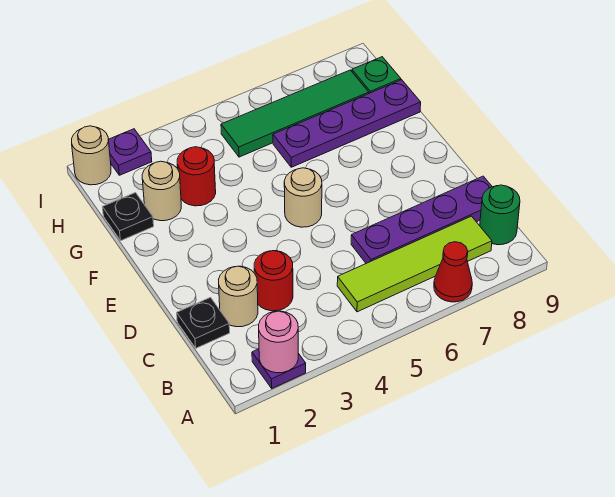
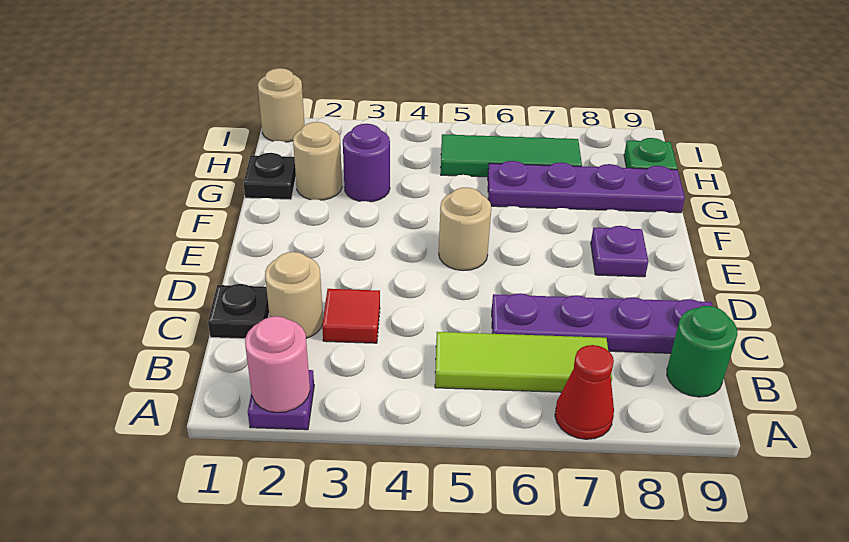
lime 1x4 tile [337,216,492,312] -> lime 1x3 tile [435,332,612,392]
red 1x1 round brick [254,251,293,311] -> red 1x1 tile [322,289,380,343]
red 1x1 round brick [177,147,216,206] -> purple 1x1 round brick [343,124,390,202]
green 1x4 tile [221,70,369,157] -> green 1x3 tile [441,134,582,177]
purple 1x1 plate [108,129,152,175] -> purple 1x1 plate moved to [591,226,648,277]

